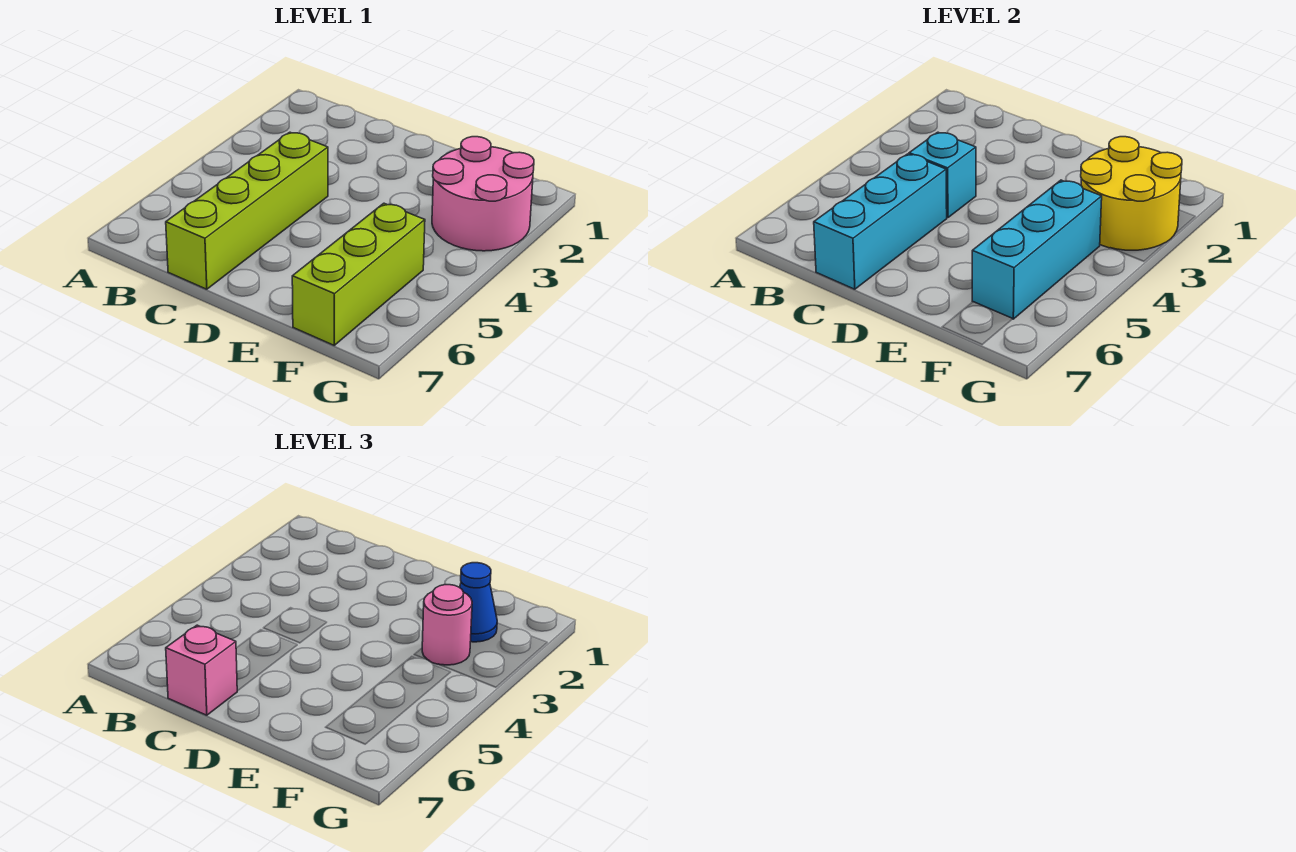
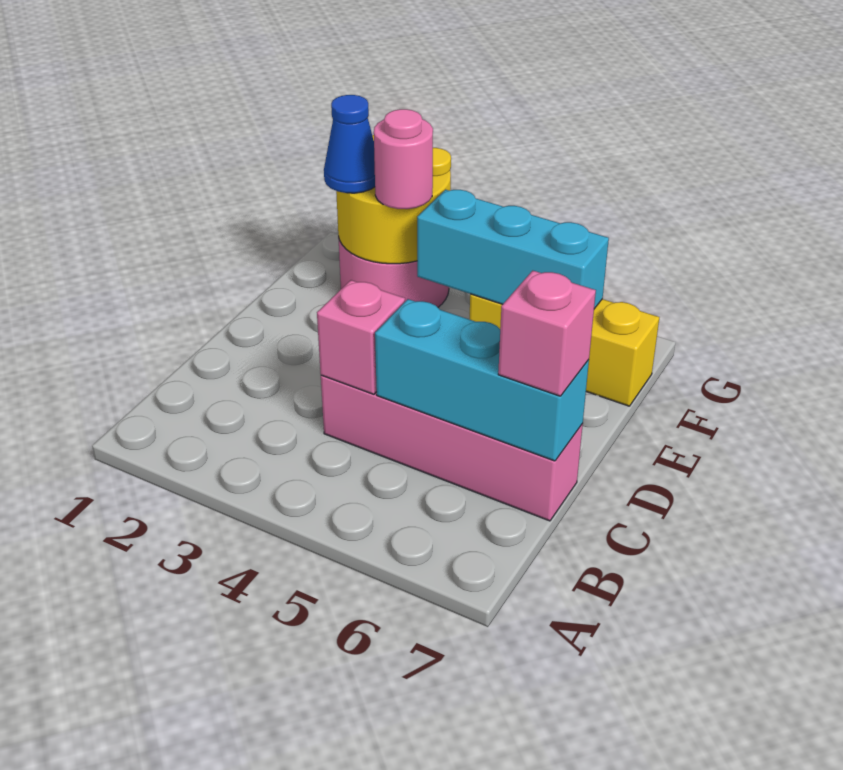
lime 1x4 brick [166,132,328,289] -> pink 1x4 brick [321,375,583,521]
cyan 1x1 brick [909,132,976,218] -> pink 1x1 brick [317,280,405,394]
lime 1x3 brick [292,203,425,345] -> yellow 1x3 brick [470,294,659,406]

